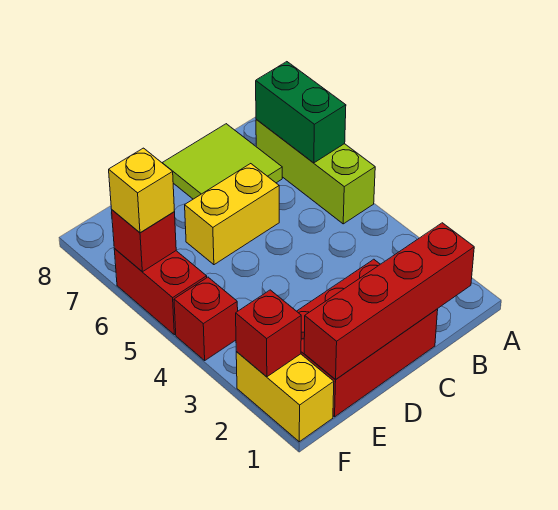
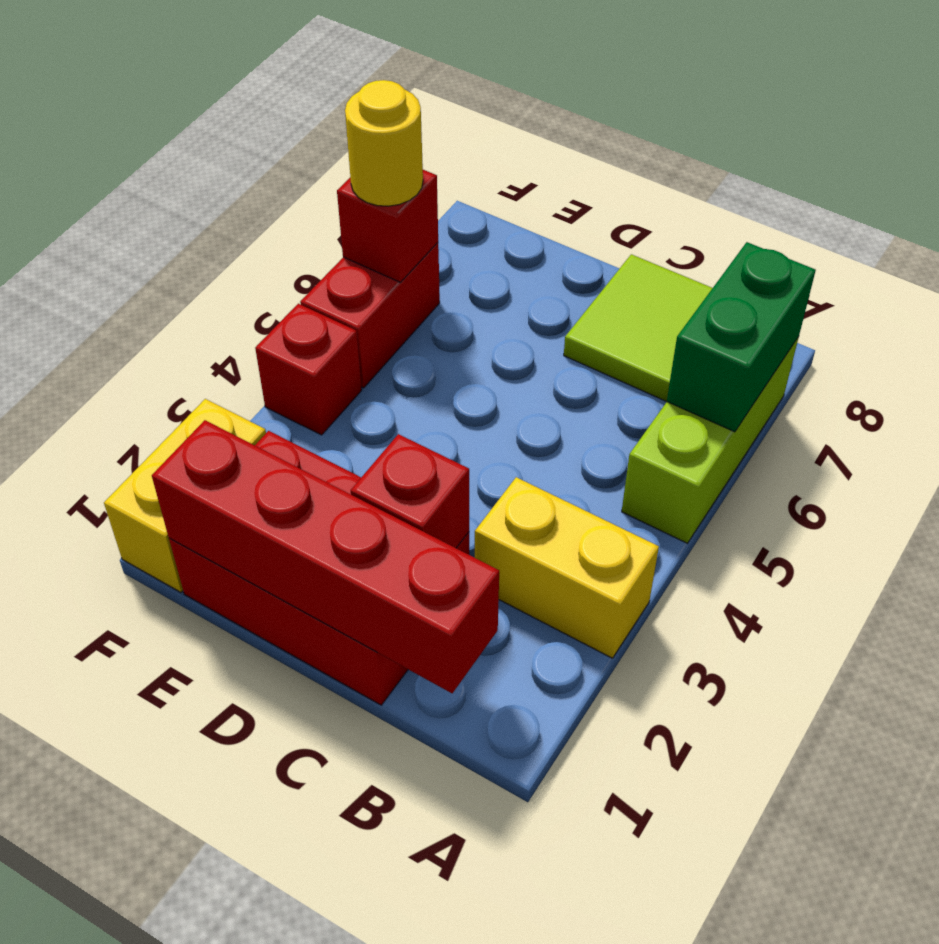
yellow 1x2 brick [185,164,279,265] -> yellow 1x2 brick moved to [475,477,659,658]
red 1x1 brick [236,290,301,377] -> red 1x1 brick moved to [351,434,469,548]
yellow 1x1 brick [109,148,174,233] -> yellow 1x1 round brick [345,80,423,206]

